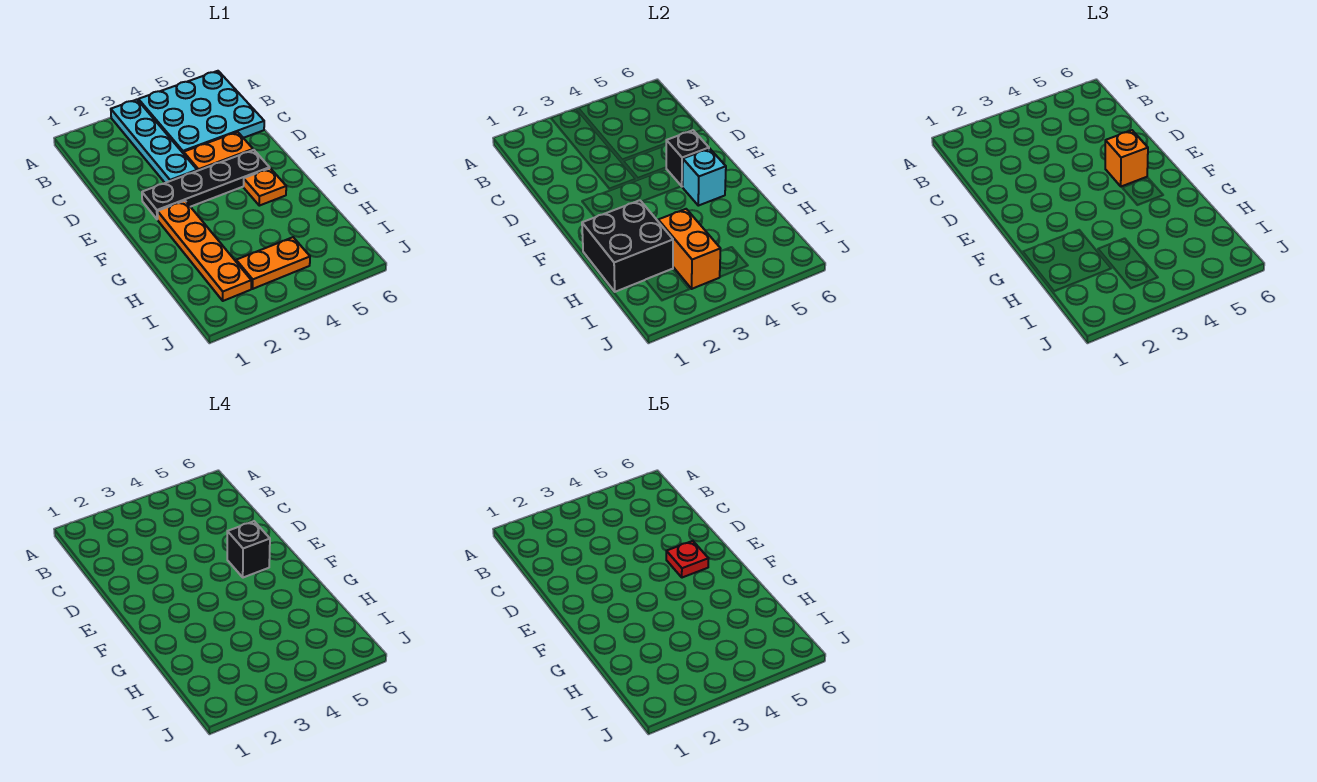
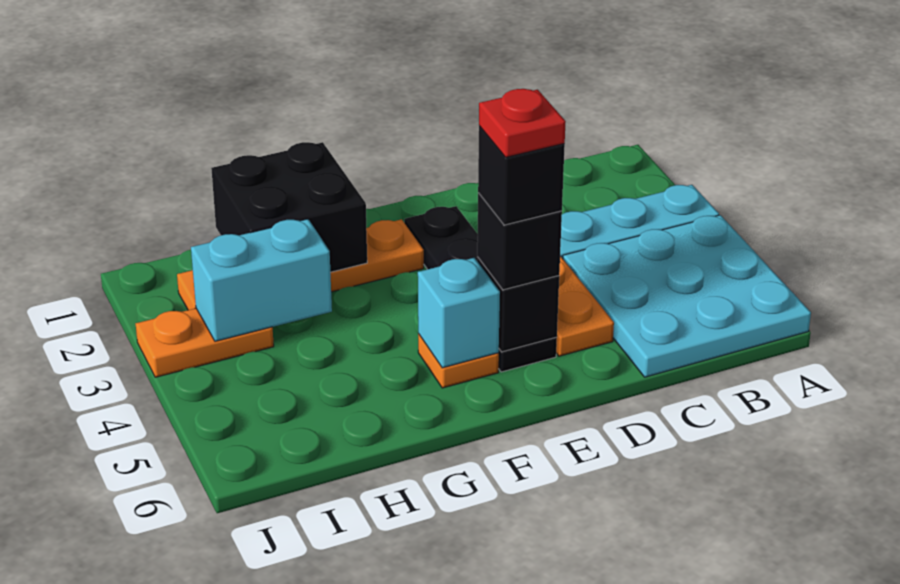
orange 1x1 brick [1105,130,1148,187] -> black 1x1 brick [477,193,562,290]
orange 1x2 brick [658,209,721,289] -> cyan 1x2 brick [191,219,332,341]
orange 1x2 plate [236,237,310,289] -> orange 1x2 plate turned to [136,308,274,377]

